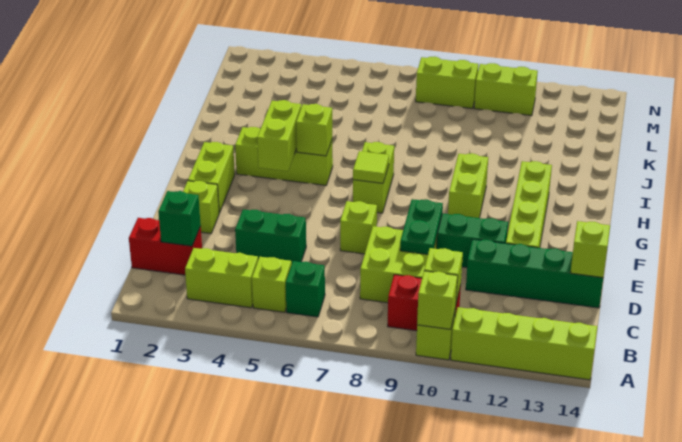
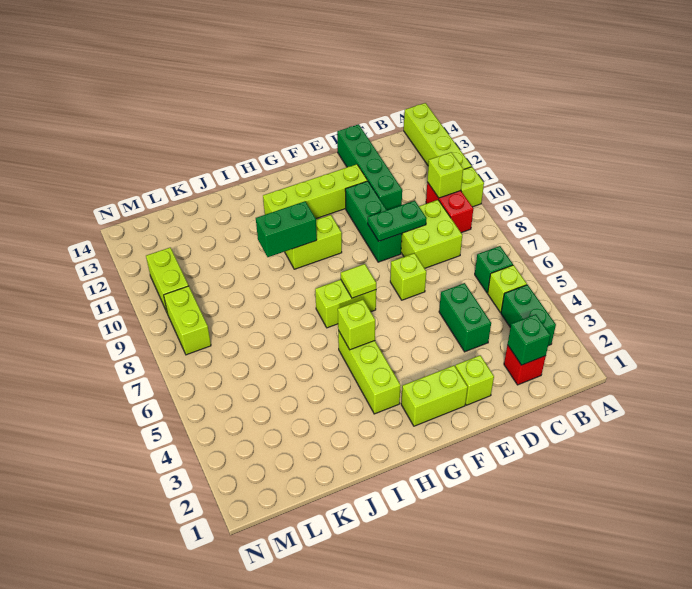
lime 1x1 brick [417,271,458,329] -> none
lime 1x2 brick [185,248,258,308] -> green 1x2 brick [501,285,556,346]
red 1x2 brick [129,218,202,275] -> red 1x1 brick [504,345,546,385]
lime 1x1 brick [570,221,610,278] -> none
lime 1x2 brick [257,100,301,171] -> none
none -> green 1x2 brick [256,201,317,257]

